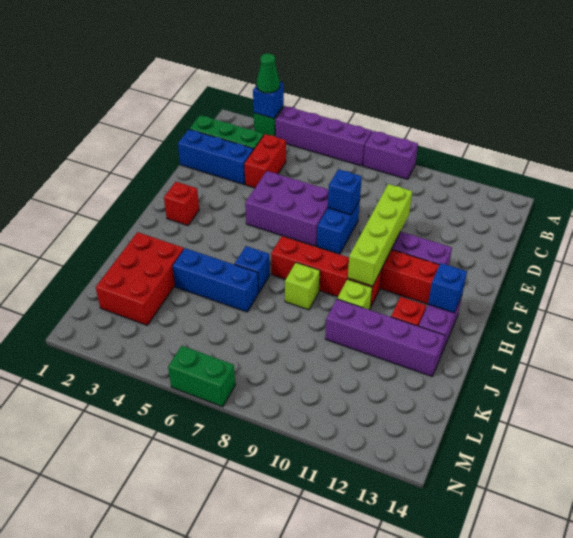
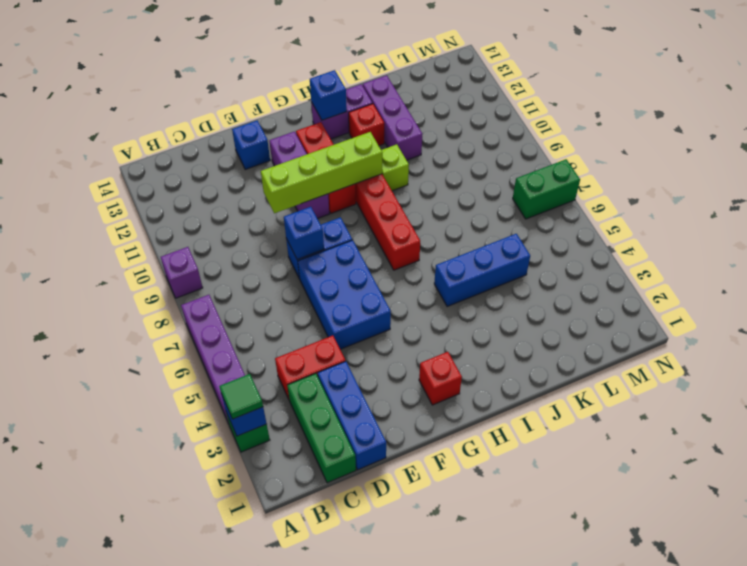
green 1x1 cone [257,53,280,93] -> green 1x1 tile [219,374,263,419]
purple 1x2 brick [363,131,418,179] -> purple 1x1 brick [161,247,203,298]
purple 2x3 brick [245,171,328,246] -> blue 2x3 brick [298,240,391,349]
blue 1x1 brick [235,246,270,293] -> blue 1x1 brick moved to [232,121,270,170]
lime 1x1 brick [285,263,320,310] -> none
red 2x3 brick [96,232,184,325] -> none
blue 1x3 brick [173,248,259,312] -> blue 1x3 brick turned to [434,234,530,307]
purple 1x4 brick [325,299,445,376] -> purple 1x3 brick [363,75,422,160]
green 1x2 brick [168,346,235,407] -> green 1x2 brick turned to [513,159,580,219]

